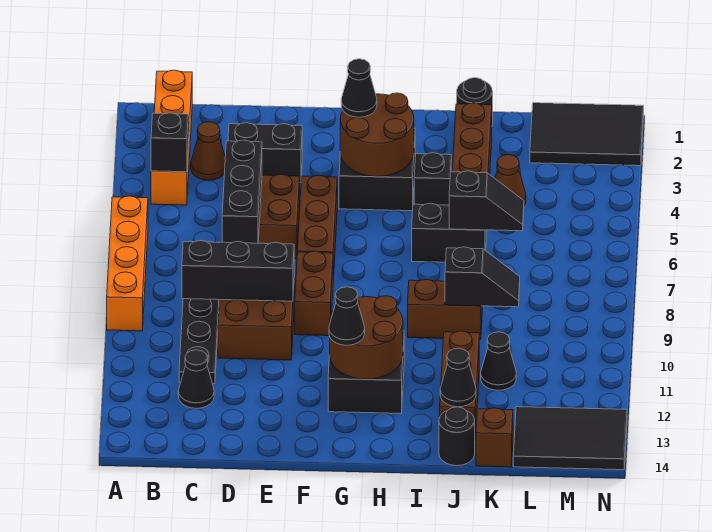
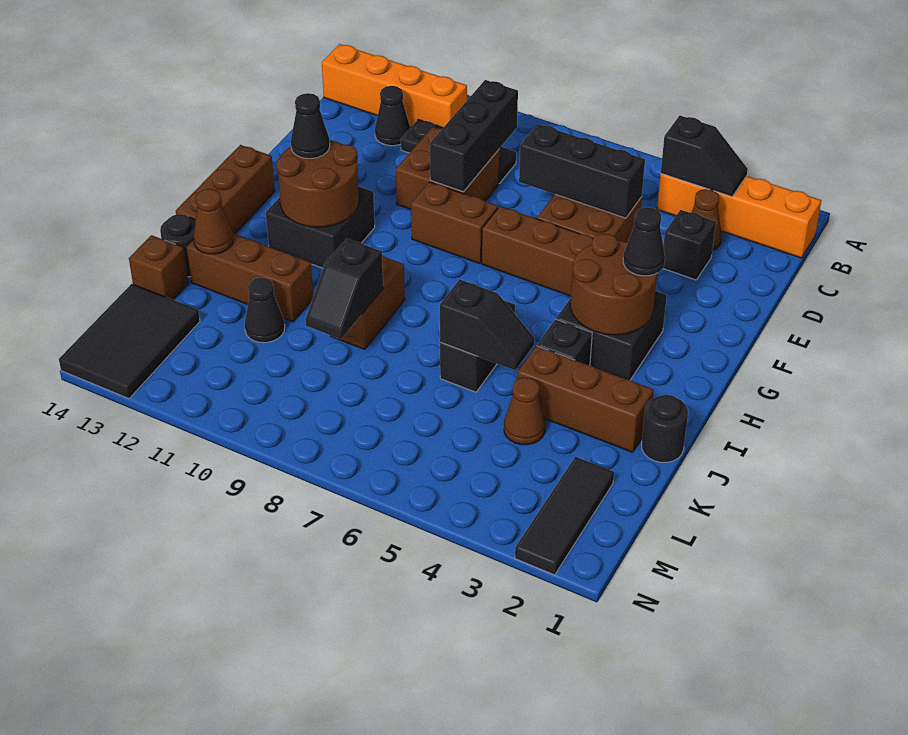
orange 1x4 brick [107,196,148,331] -> orange 1x4 brick moved to [322,44,467,127]
black 1x2 brick [228,123,302,183] -> black 1x1 brick [663,210,716,280]
none -> brown 1x3 brick [176,145,275,234]
black 1x2 slope [449,171,524,231] -> black 1x2 slope turned to [440,280,535,370]
black 1x1 cone [440,348,476,407] -> brown 1x1 cone [193,189,233,254]
black 2x3 tile [530,103,644,166] -> black 1x3 tile [515,457,614,575]

